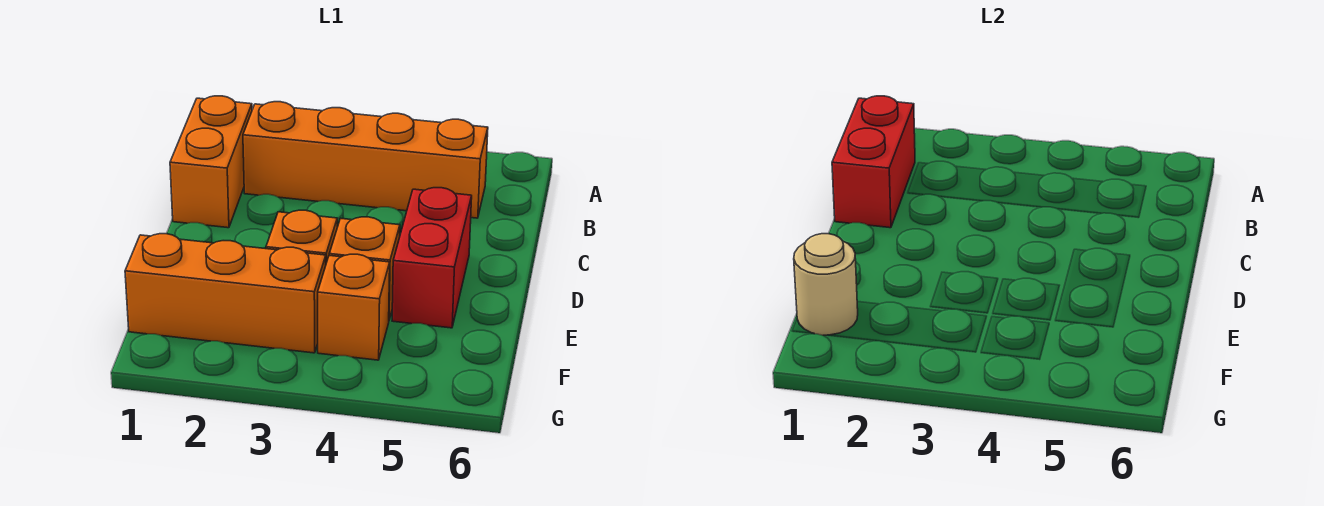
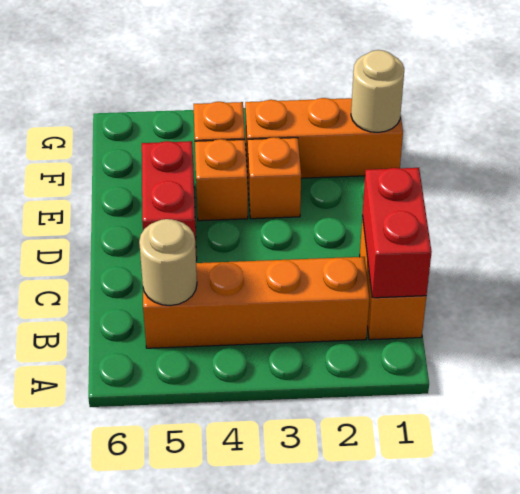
none -> tan 1x1 round brick [139,219,197,306]

